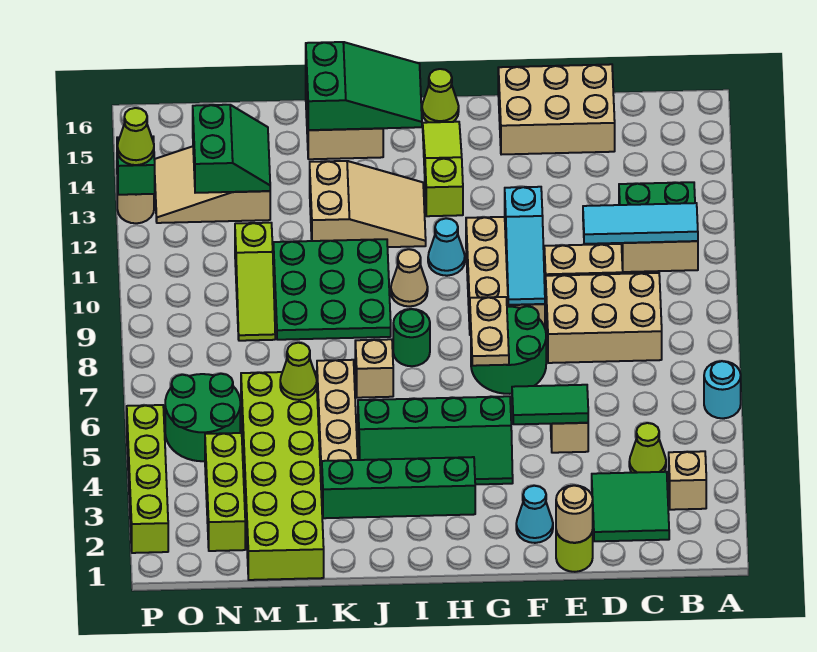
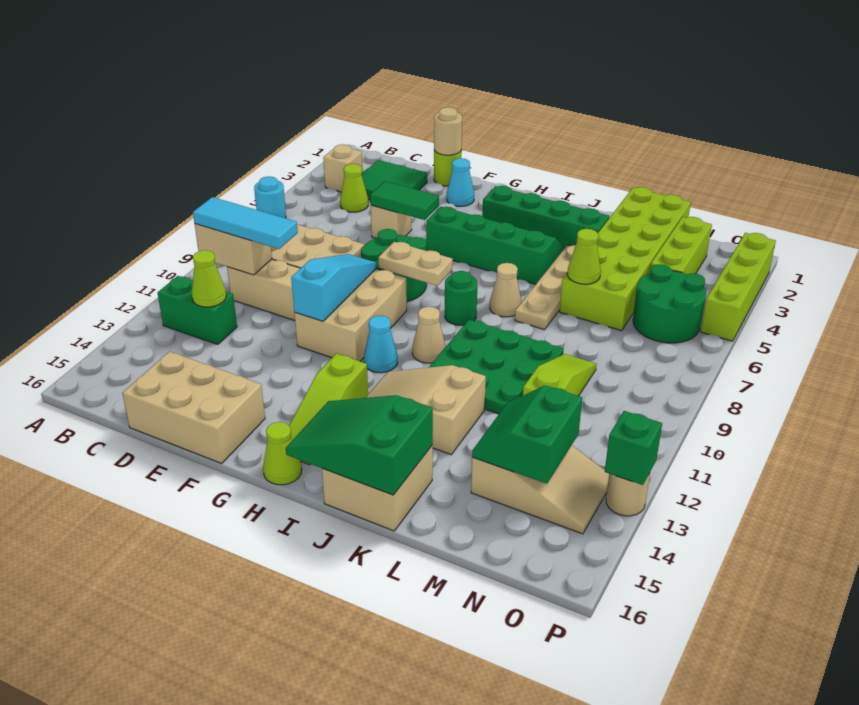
tan 1x2 plate [470,297,509,366] -> tan 1x2 plate turned to [378,242,453,286]
tan 1x1 brick [355,339,393,398] -> tan 1x1 cone [490,263,521,317]
lime 1x1 cone [117,108,154,165] -> lime 1x1 cone moved to [192,250,226,307]

